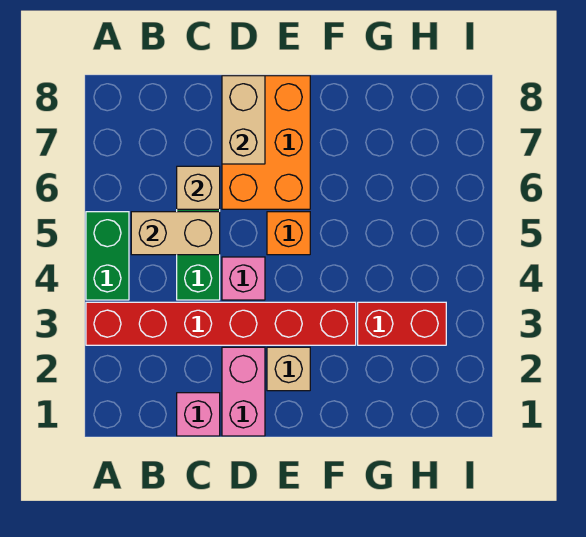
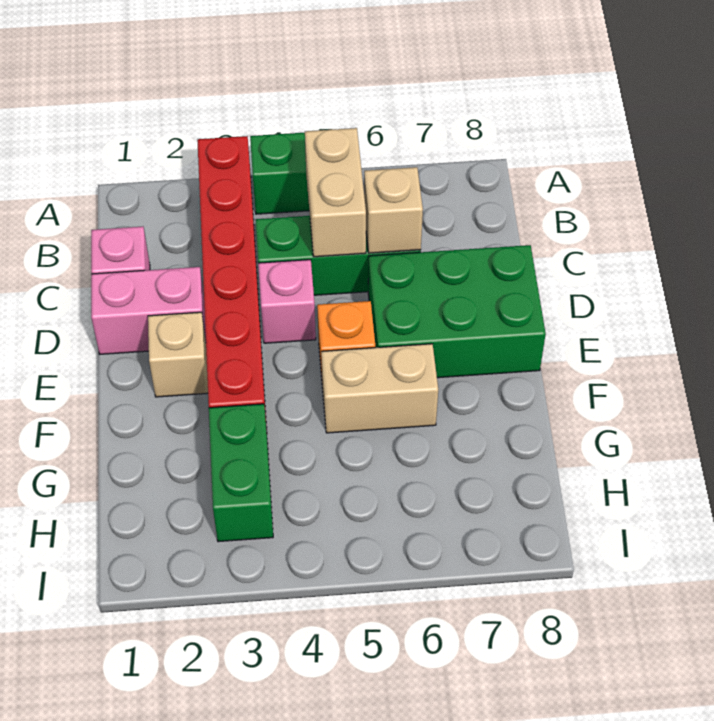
orange 2x3 brick [222,76,310,209] -> green 2x3 brick [368,245,546,378]
tan 1x2 brick [222,76,265,164] -> tan 1x2 brick moved to [321,344,438,433]
red 1x2 brick [358,302,446,345] -> green 1x2 brick [209,404,273,542]

